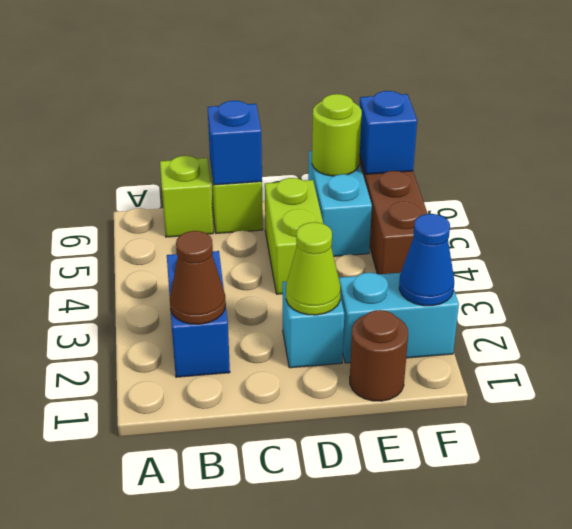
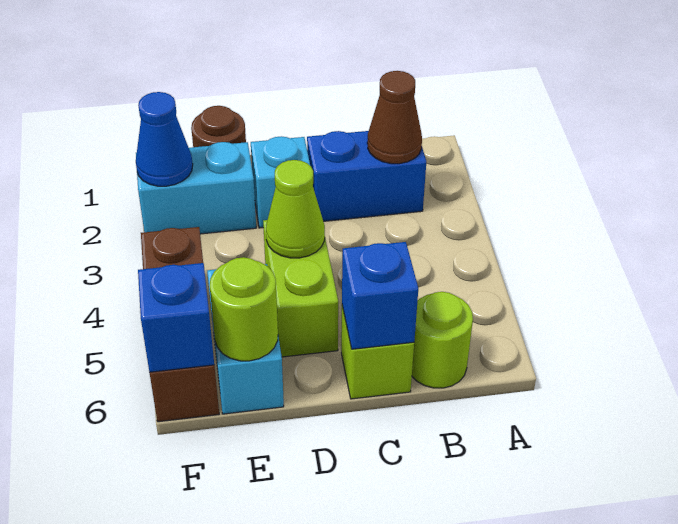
blue 1x2 brick [167,251,230,377] -> blue 1x2 brick turned to [307,131,426,221]
lime 1x1 brick [160,156,213,237] -> lime 1x1 round brick [412,292,473,388]
lime 1x1 cone [286,222,341,315] -> lime 1x1 cone moved to [266,160,325,258]

